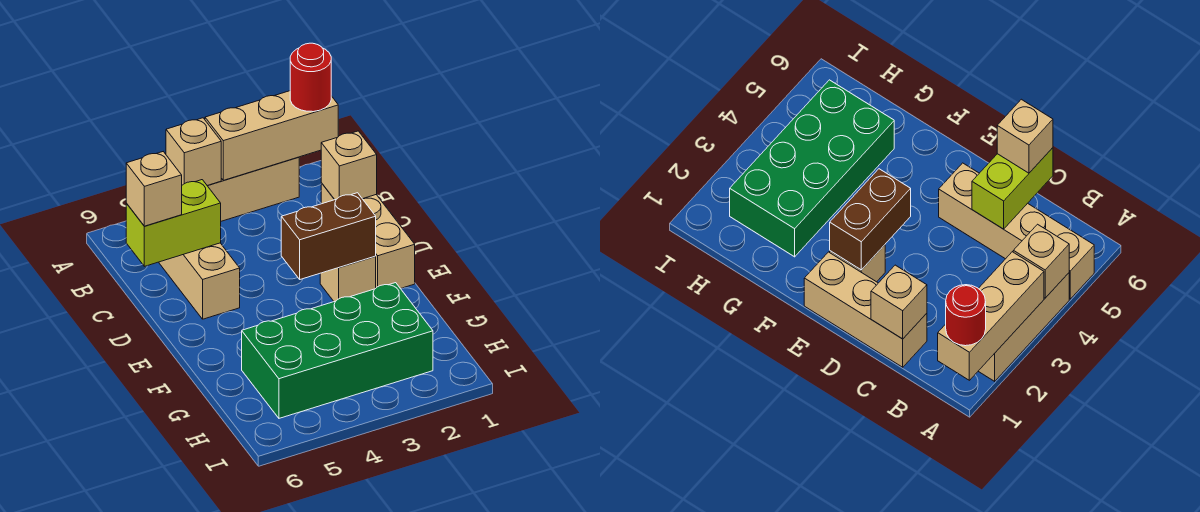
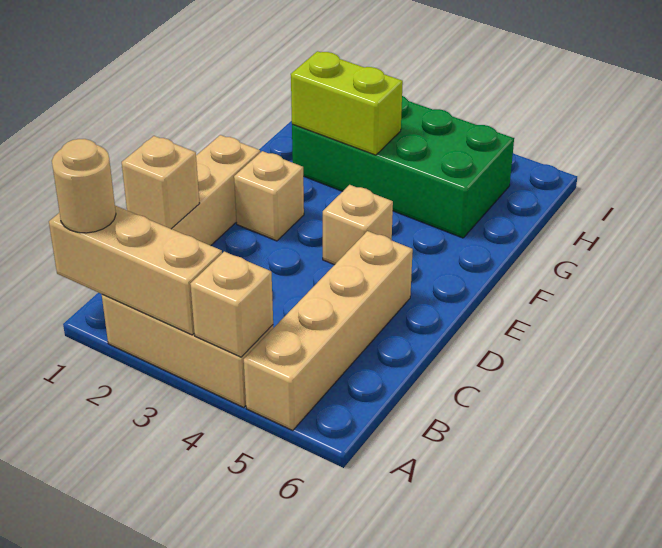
red 1x1 round brick [290,43,331,112] -> tan 1x1 round brick [52,139,116,233]
lime 1x2 brick [126,180,221,266] -> lime 1x2 brick moved to [291,51,403,155]
tan 1x1 brick [126,152,182,226] -> tan 1x1 brick moved to [323,185,393,265]
brown 1x2 brick [281,193,376,279] -> none

